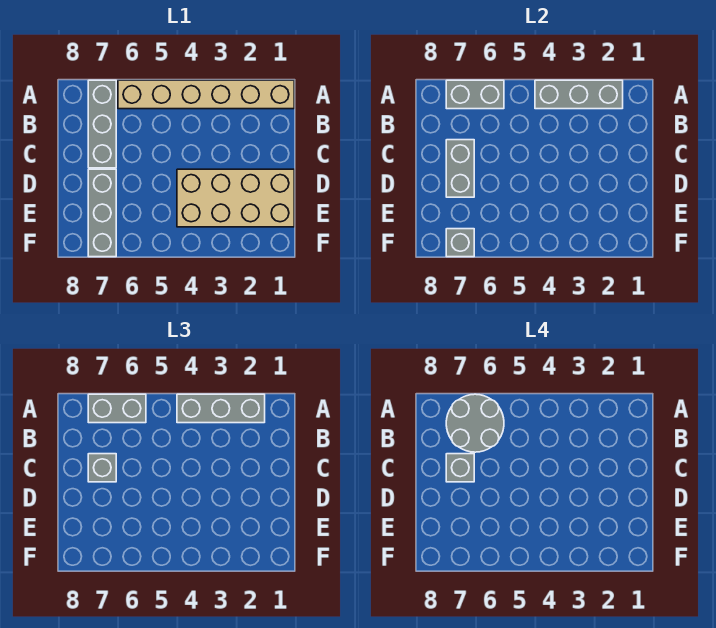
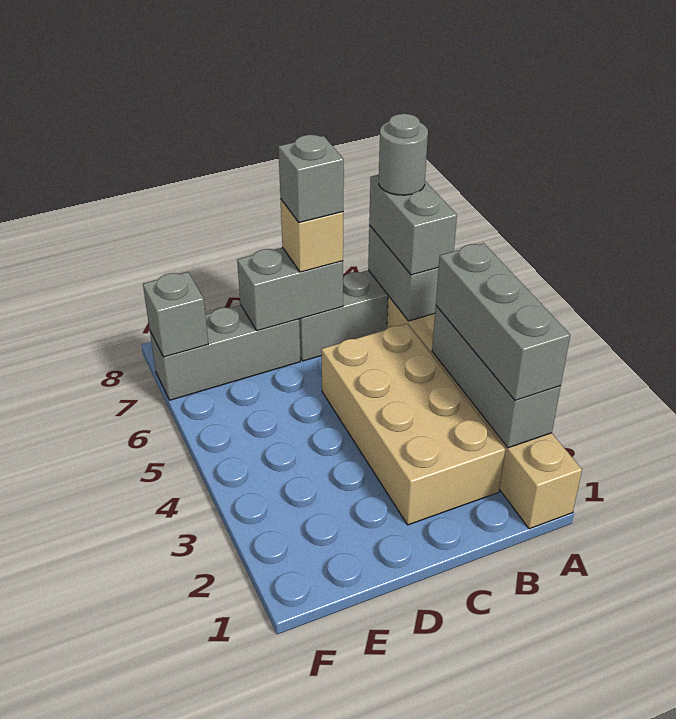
grey 2x2 round brick [446,394,504,452] -> grey 1x1 round brick [379,114,428,195]
grey 1x1 brick [88,454,116,482] -> tan 1x1 brick [280,199,343,272]
tan 2x4 brick [177,169,294,227] -> tan 2x4 brick moved to [321,324,505,525]

